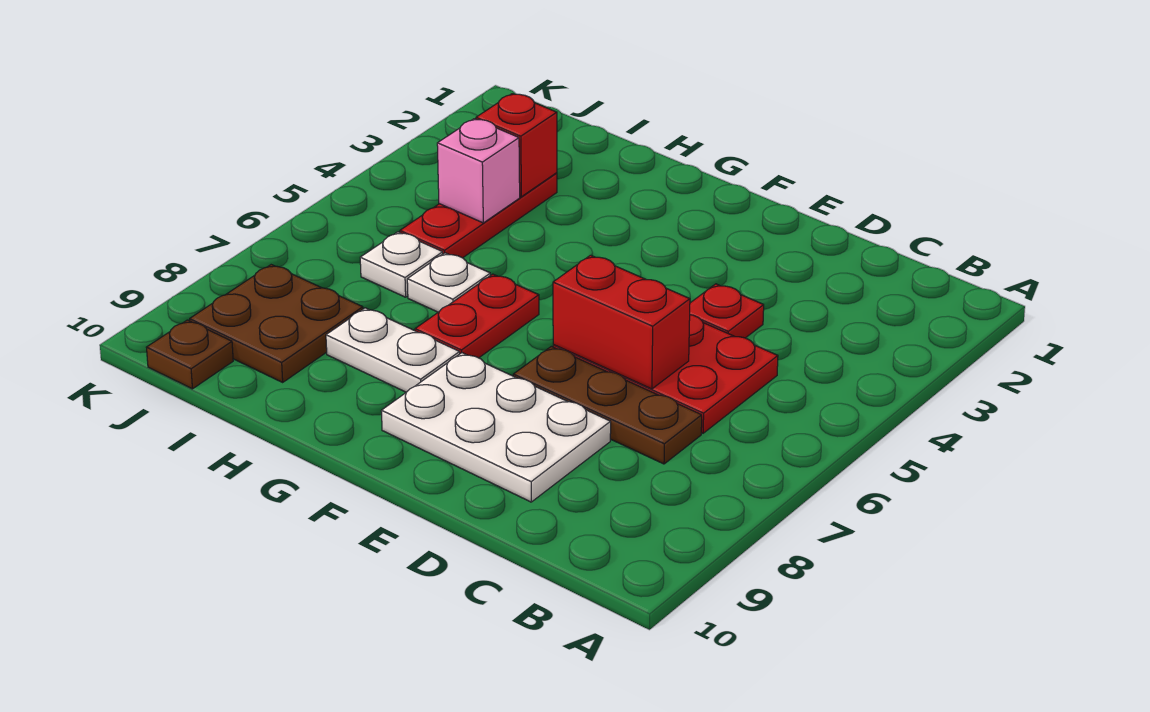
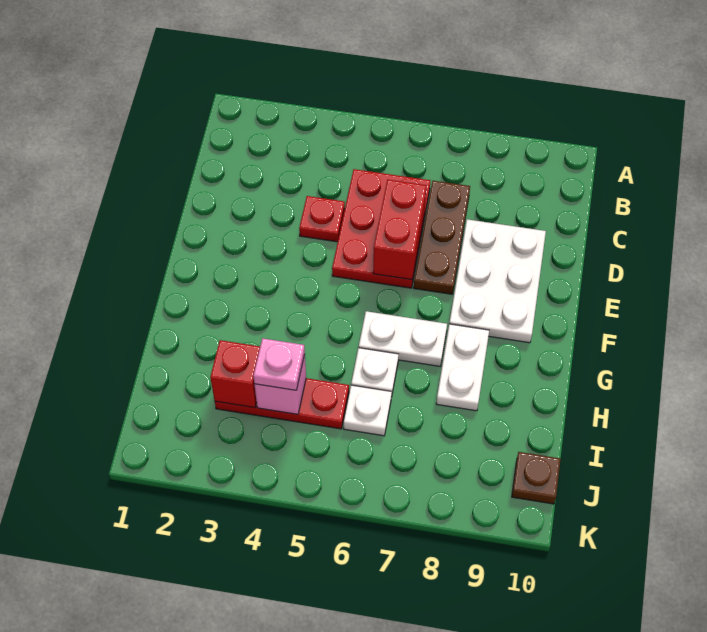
red 1x2 plate [415,274,539,358] -> white 1x2 plate [359,311,447,366]
none -> pink 1x1 plate [253,338,305,390]
brown 2x2 plate [190,265,363,382] -> none

